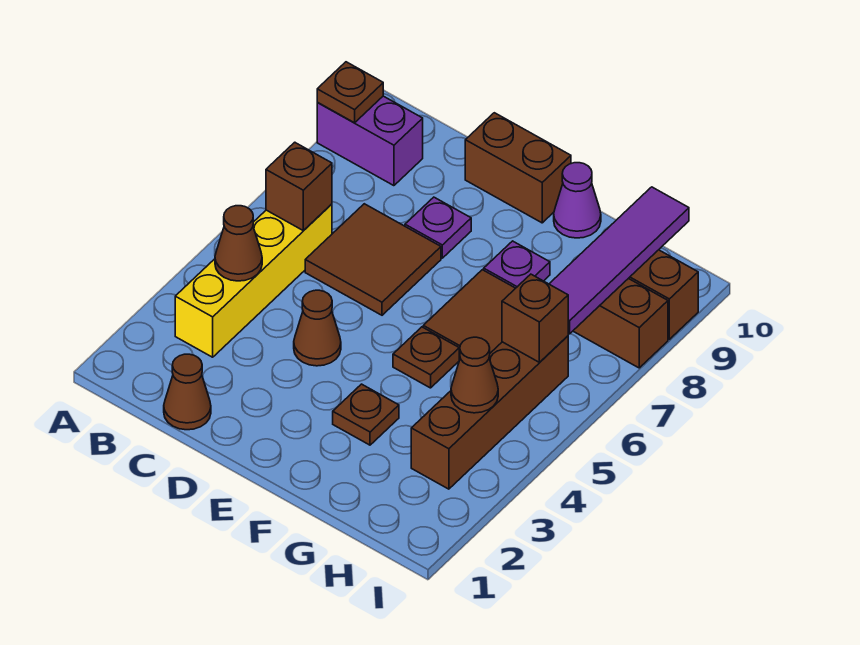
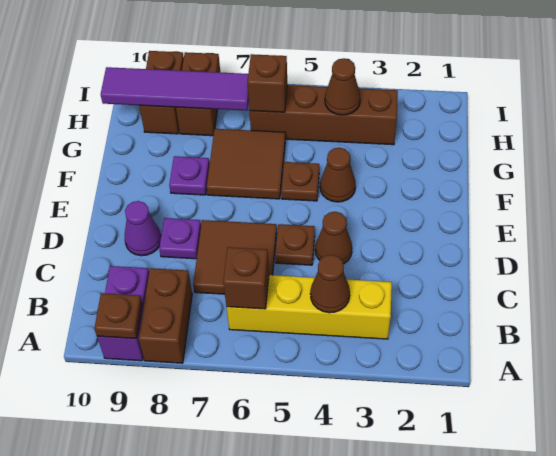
brown 1x1 cone [164,354,211,430] -> brown 1x1 cone moved to [320,147,356,202]
brown 1x2 brick [465,113,571,223] -> brown 1x2 brick moved to [139,268,192,363]
brown 1x1 plate [333,384,399,445] -> brown 1x1 plate moved to [275,224,315,265]
purple 1x1 cone [554,163,601,238] -> purple 1x1 cone moved to [125,201,161,256]

